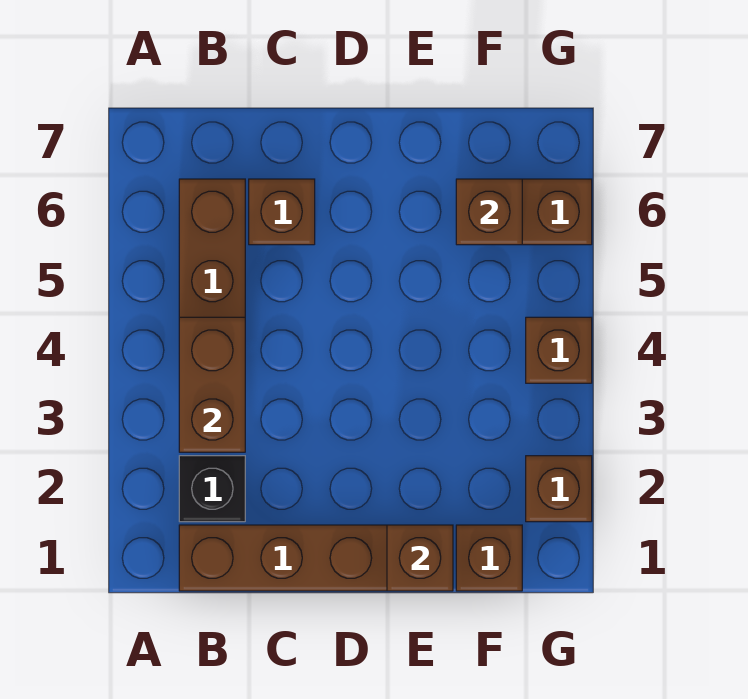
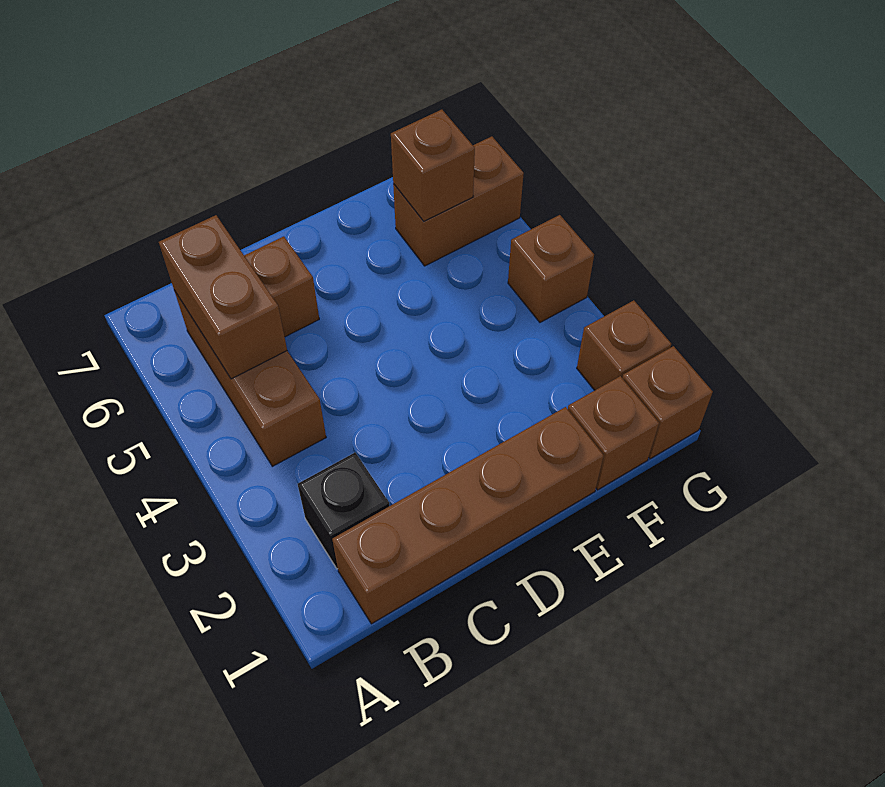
brown 1x2 brick [179,317,245,452] -> brown 1x2 brick moved to [159,215,287,379]
brown 1x1 brick [387,525,453,591] -> brown 1x1 brick moved to [622,346,713,459]

